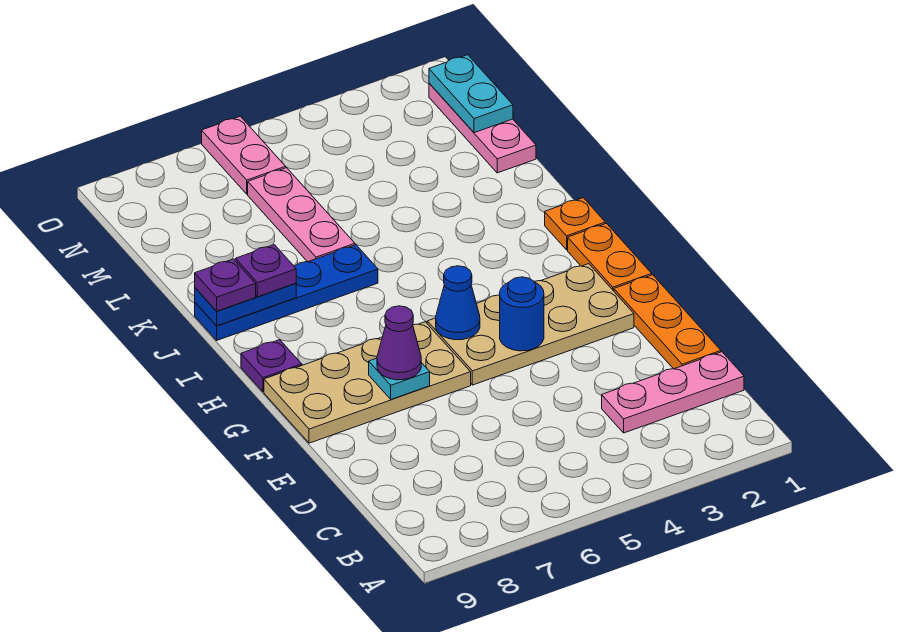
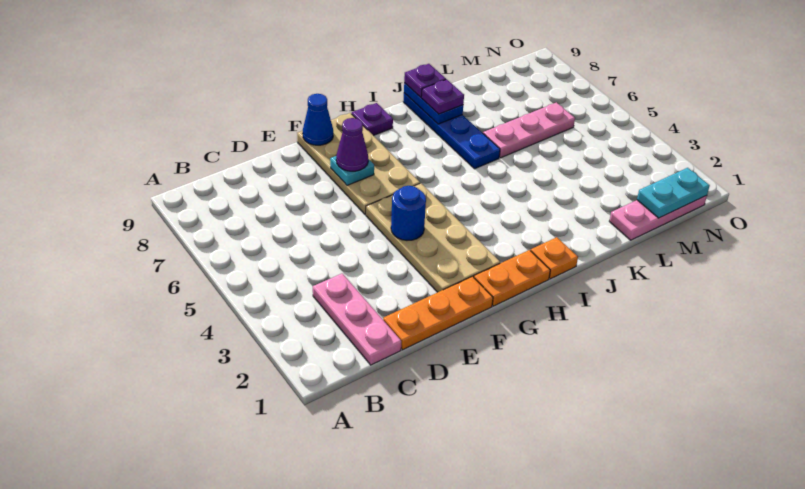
blue 1x1 cone [436,266,480,340] -> blue 1x1 cone moved to [303,94,333,145]
pink 1x2 plate [202,116,286,194] -> none

